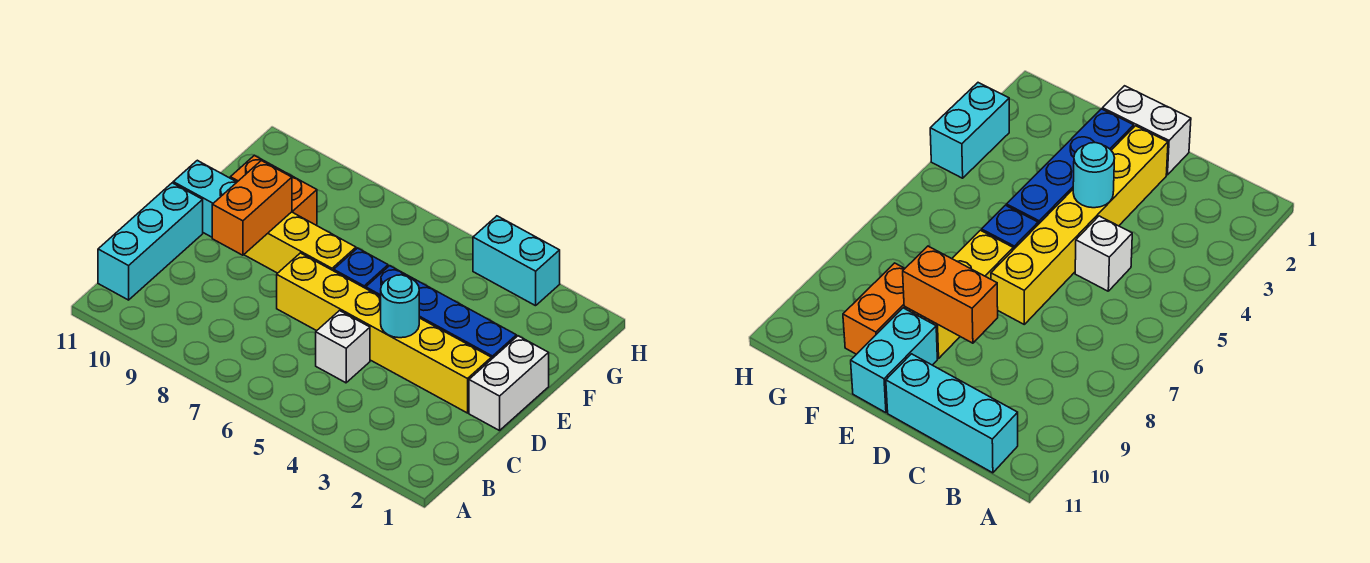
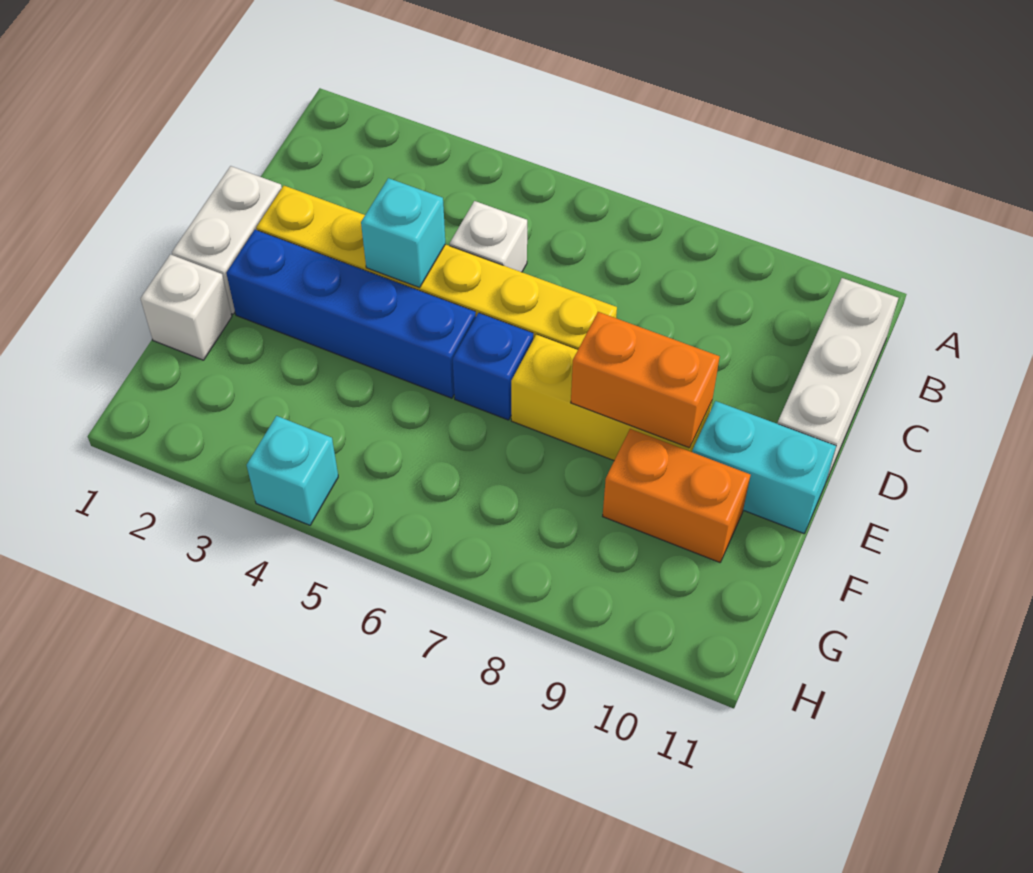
cyan 1x3 brick [98,183,203,300] -> white 1x3 brick [777,278,898,481]
cyan 1x1 round brick [381,275,419,338] -> cyan 1x1 brick [361,178,445,287]
orange 1x2 brick [212,161,292,255] -> orange 1x2 brick turned to [571,312,720,448]
none -> white 1x1 brick [140,254,232,360]
cyan 1x2 brick [473,216,560,306] -> cyan 1x1 brick [247,416,338,525]

